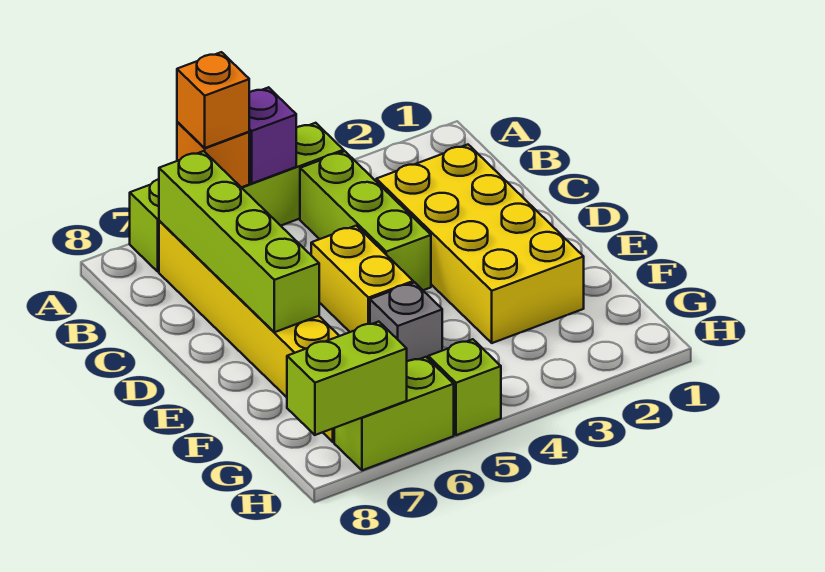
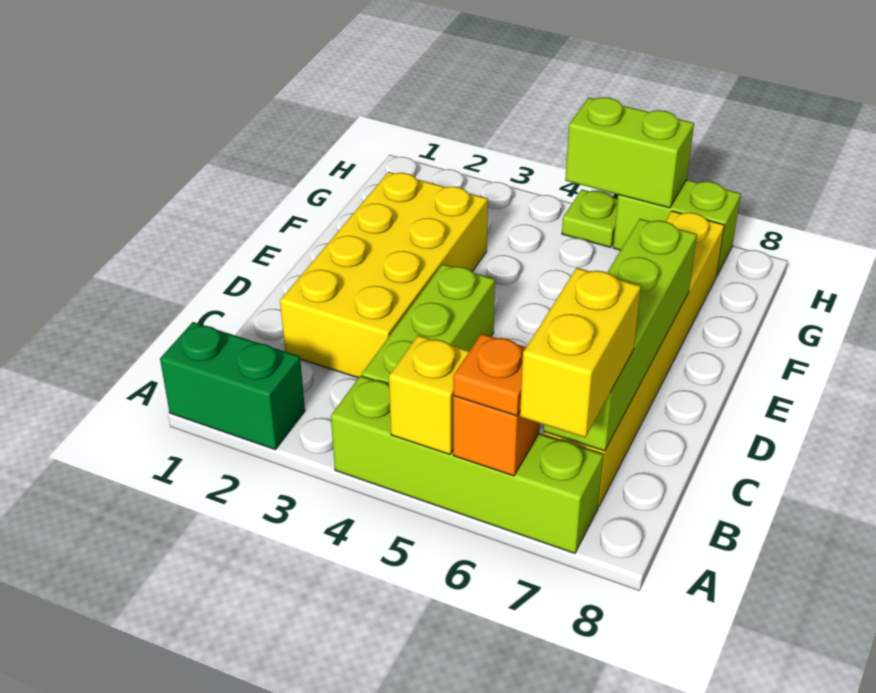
none -> green 1x2 brick [160,322,305,450]
purple 1x1 brick [249,87,296,183] -> yellow 1x1 brick [389,335,469,455]
orange 1x1 brick [177,52,249,148] -> orange 1x1 plate [453,334,526,416]
yellow 1x2 brick [311,226,413,332] -> yellow 1x2 brick moved to [520,268,641,438]
grey 1x1 brick [370,282,442,361] -> none
lime 1x1 brick [428,339,501,435] -> lime 1x1 plate [562,190,618,247]
lime 1x2 brick [287,322,407,435] -> lime 1x2 brick moved to [565,97,694,208]

